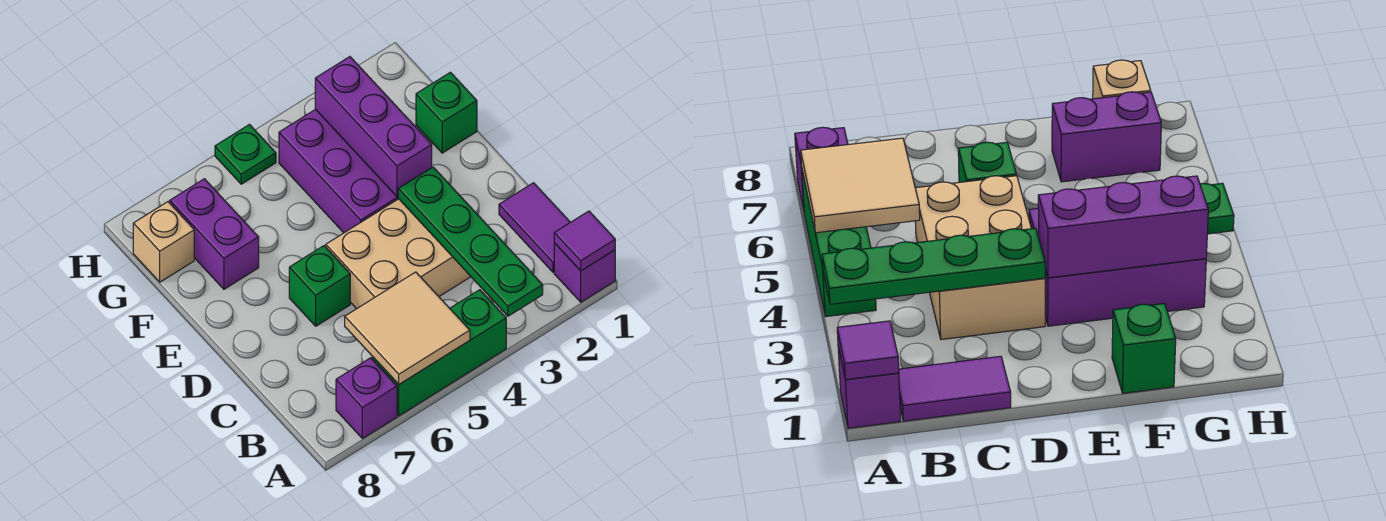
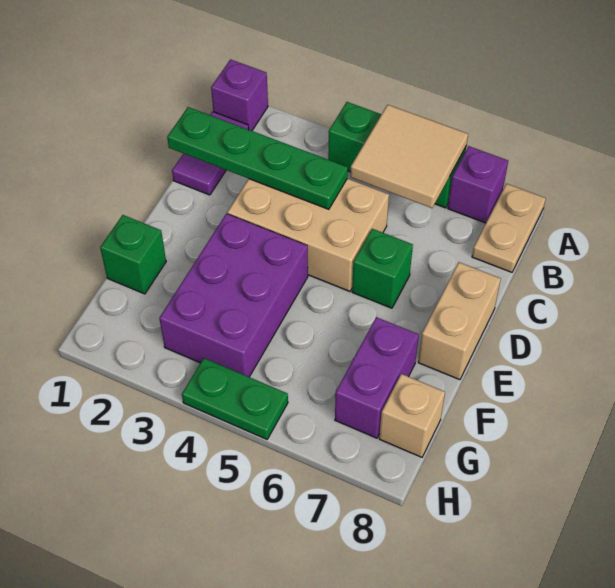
purple 1x1 tile [554,211,615,271] -> none
green 1x4 plate [398,167,543,316] -> green 1x4 plate turned to [167,107,348,209]
none -> tan 1x2 plate [472,184,546,272]
none -> tan 1x2 brick [418,262,501,380]
purple 1x3 brick [315,57,432,197] -> none
green 1x1 plate [215,125,276,184] -> green 1x2 plate [182,358,288,439]

